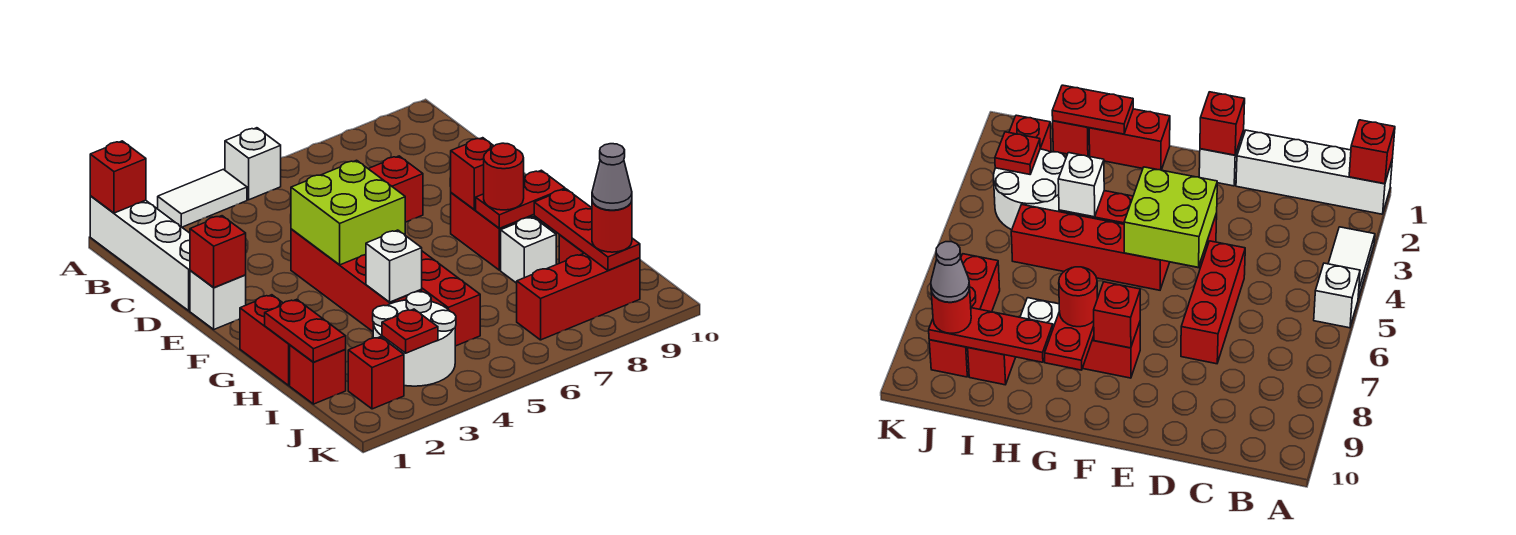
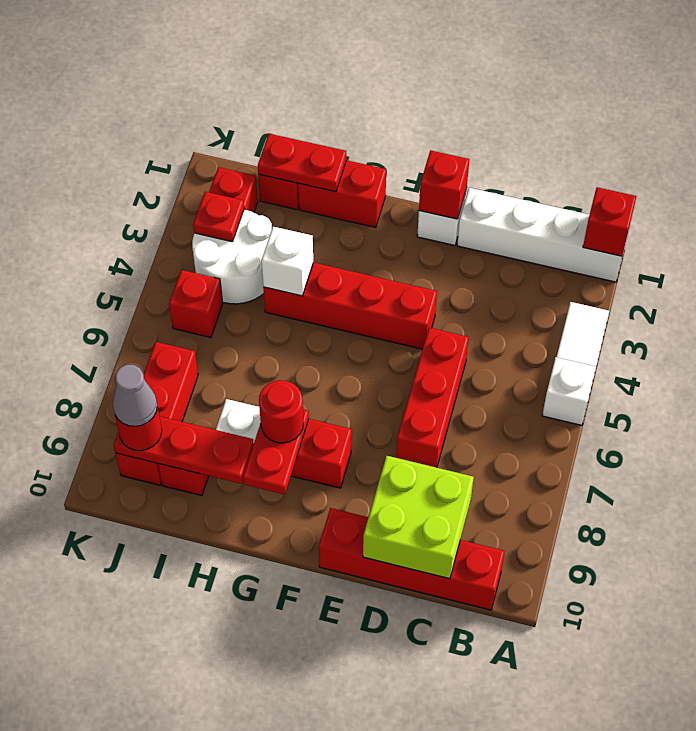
lime 2x2 brick [291,160,405,265] -> lime 2x2 brick moved to [363,456,474,579]
red 1x4 brick [421,251,480,346] -> red 1x4 brick moved to [319,508,505,610]
red 1x1 brick [451,138,493,210] -> red 1x1 brick moved to [169,270,223,338]

